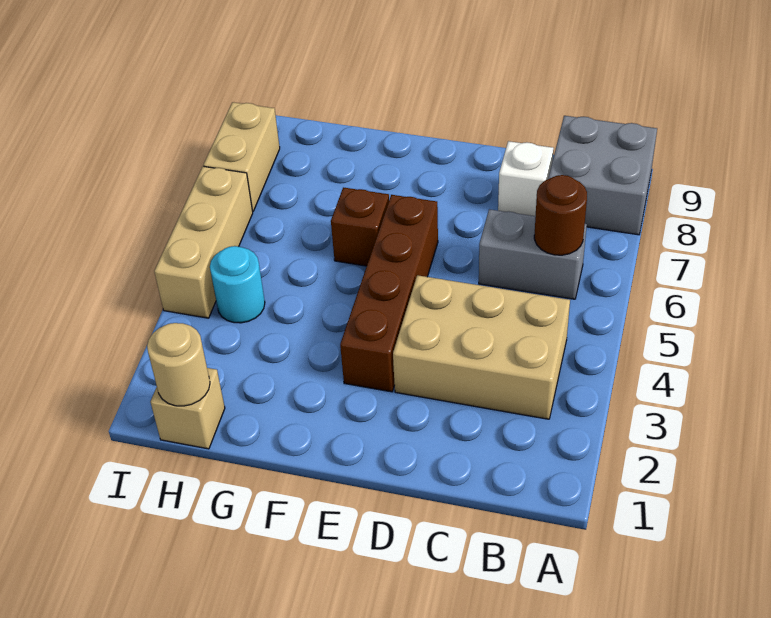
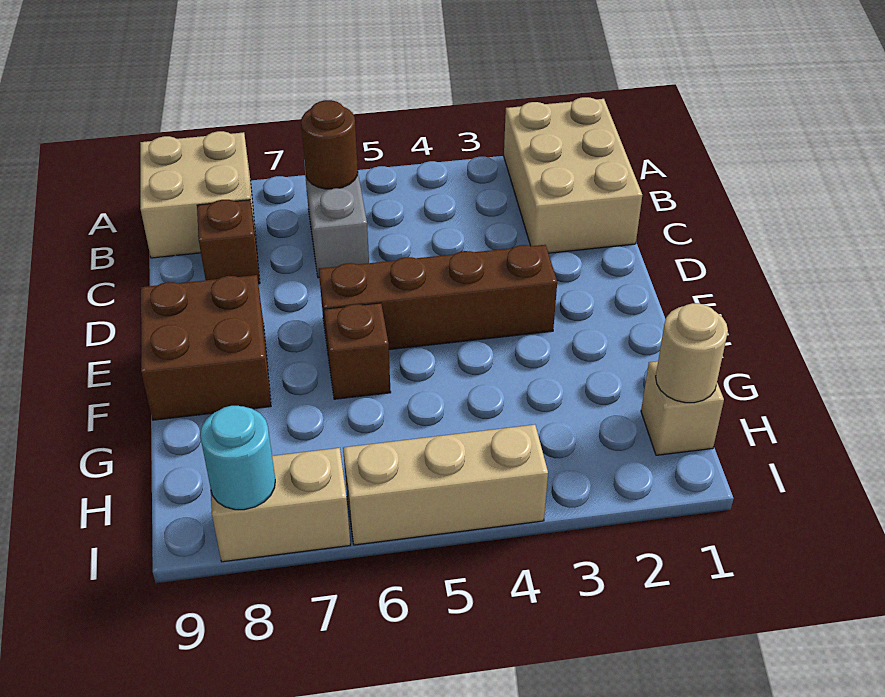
grey 2x2 brick [548,116,657,235] -> tan 2x2 brick [140,131,256,258]
tan 2x3 brick [393,275,570,419] -> tan 2x3 brick moved to [504,97,642,253]
white 1x1 brick [498,141,554,216] -> brown 1x1 brick [197,200,260,284]
none -> brown 2x2 brick [141,275,271,420]
cyan 1x1 round brick [210,246,265,323] -> cyan 1x1 round brick moved to [200,406,275,510]

